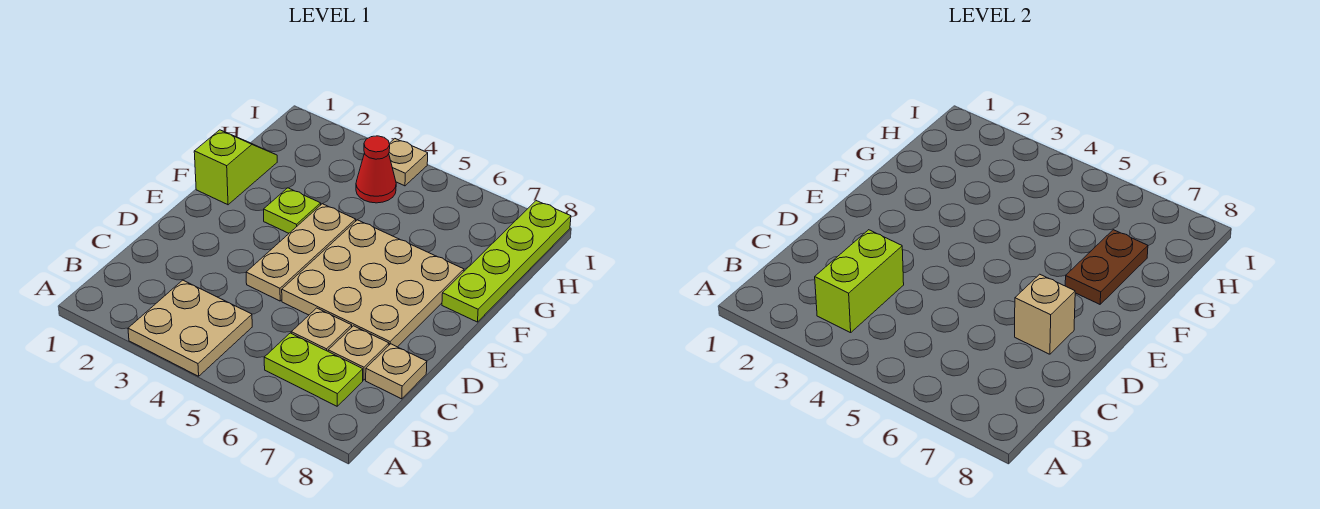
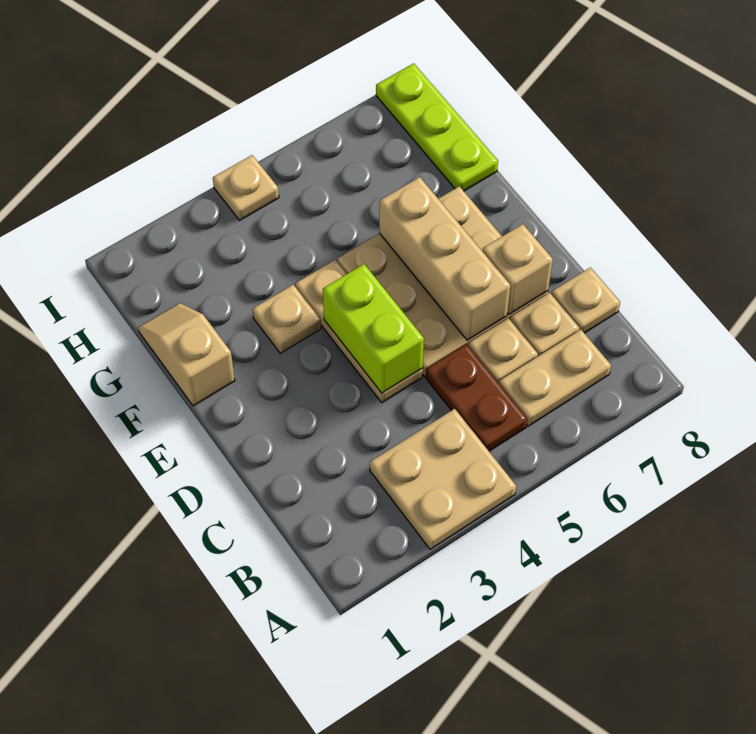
lime 1x2 brick [815,230,904,333] -> lime 1x2 brick moved to [323,264,424,393]
lime 1x2 plate [264,333,363,406] -> tan 1x2 plate [499,330,611,426]
none -> tan 1x3 brick [379,177,510,340]
lime 1x2 slope [194,130,277,205] -> tan 1x2 slope [138,303,235,406]
lime 1x1 plate [264,188,321,233] -> tan 1x1 plate [253,285,321,353]
brown 1x2 plate [1065,230,1148,304] -> brown 1x2 plate moved to [426,344,527,451]
lime 1x4 plate [442,201,571,322] -> lime 1x3 plate [376,63,498,191]
red 1x1 cone [356,136,396,203] -> none

